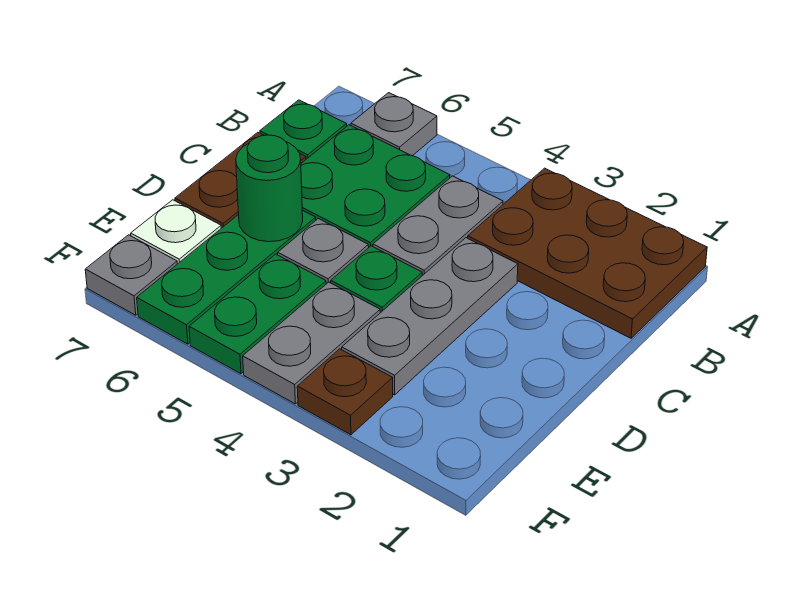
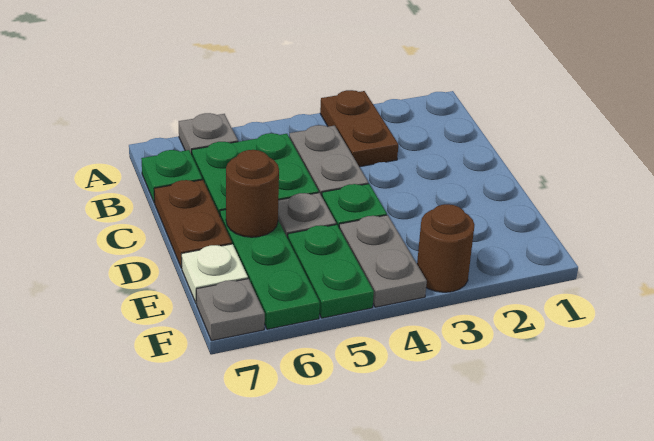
brown 2x3 plate [468,168,707,338] -> brown 1x2 plate [320,90,398,167]
grey 1x3 plate [342,238,518,395] -> none
green 1x1 round brick [236,135,303,242] -> brown 1x1 round brick [226,150,279,237]
brown 1x1 plate [297,349,393,435] -> brown 1x1 round brick [417,204,475,292]

